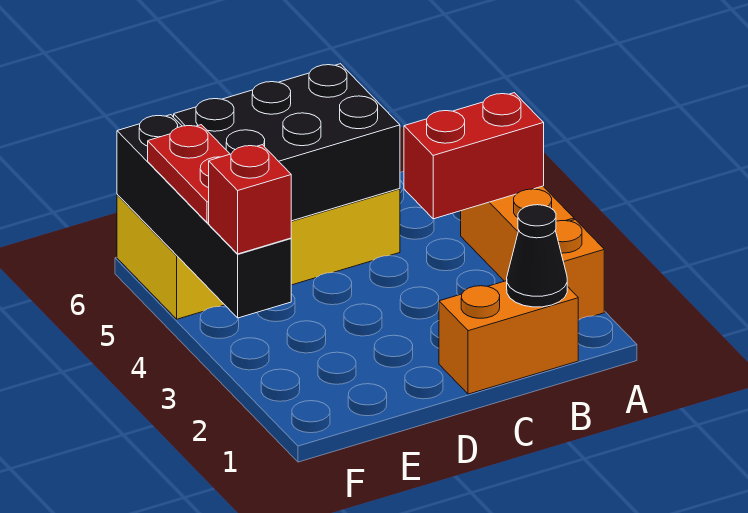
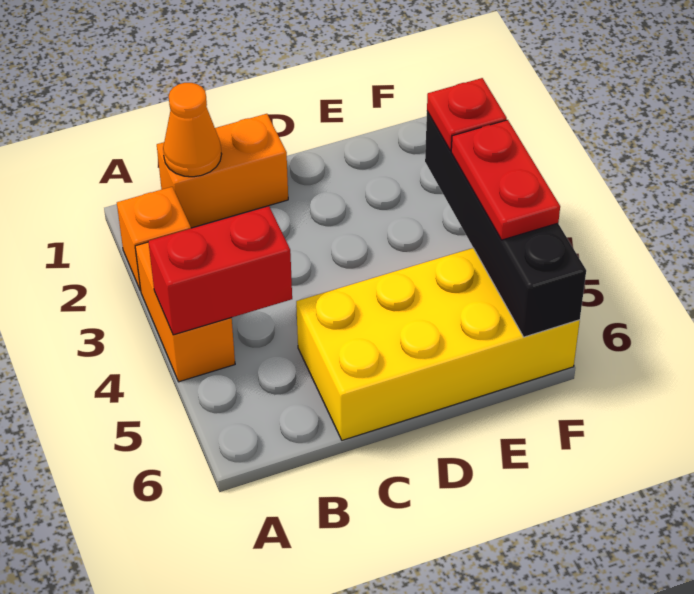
black 1x1 cone [507,205,567,307] -> orange 1x1 cone [163,83,222,177]
black 2x3 brick [174,64,400,221] -> none
red 1x1 brick [209,145,291,254] -> red 1x1 plate [427,78,507,151]

